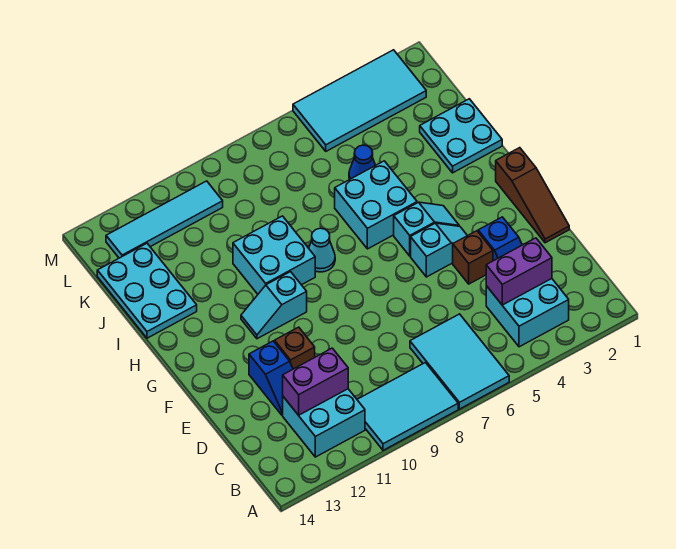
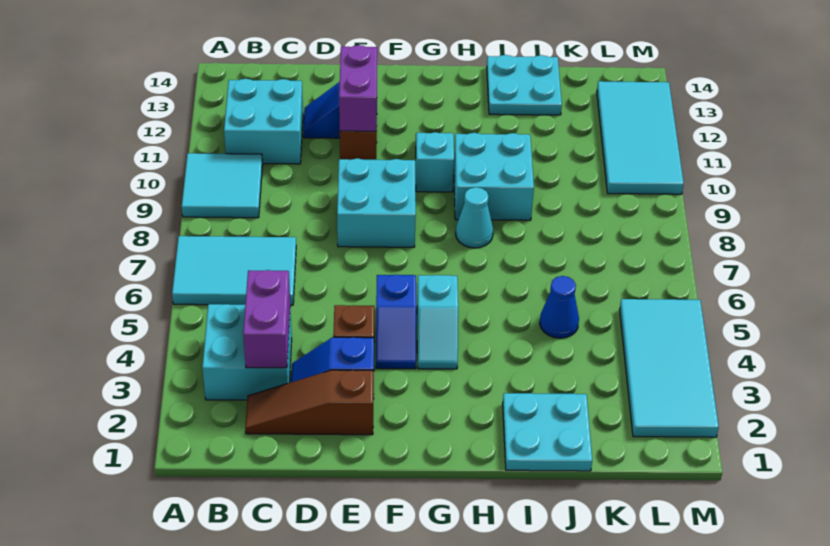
cyan 2x3 tile [357,363,458,450] -> cyan 2x2 tile [182,153,262,218]
purple 1x2 brick [283,348,348,415] -> purple 1x2 brick moved to [339,45,377,131]
brown 1x3 slope [496,148,569,243] -> brown 1x3 slope moved to [245,370,374,435]
cyan 1x2 slope [411,223,467,277] -> blue 1x2 slope [376,275,416,369]
cyan 2x2 brick [335,161,417,249] -> cyan 2x2 brick moved to [337,158,416,247]
cyan 2x3 plate [97,243,197,338] -> cyan 2x2 plate [487,55,562,115]
cyan 1x4 tile [106,181,223,258] -> cyan 2x4 tile [597,81,684,194]

